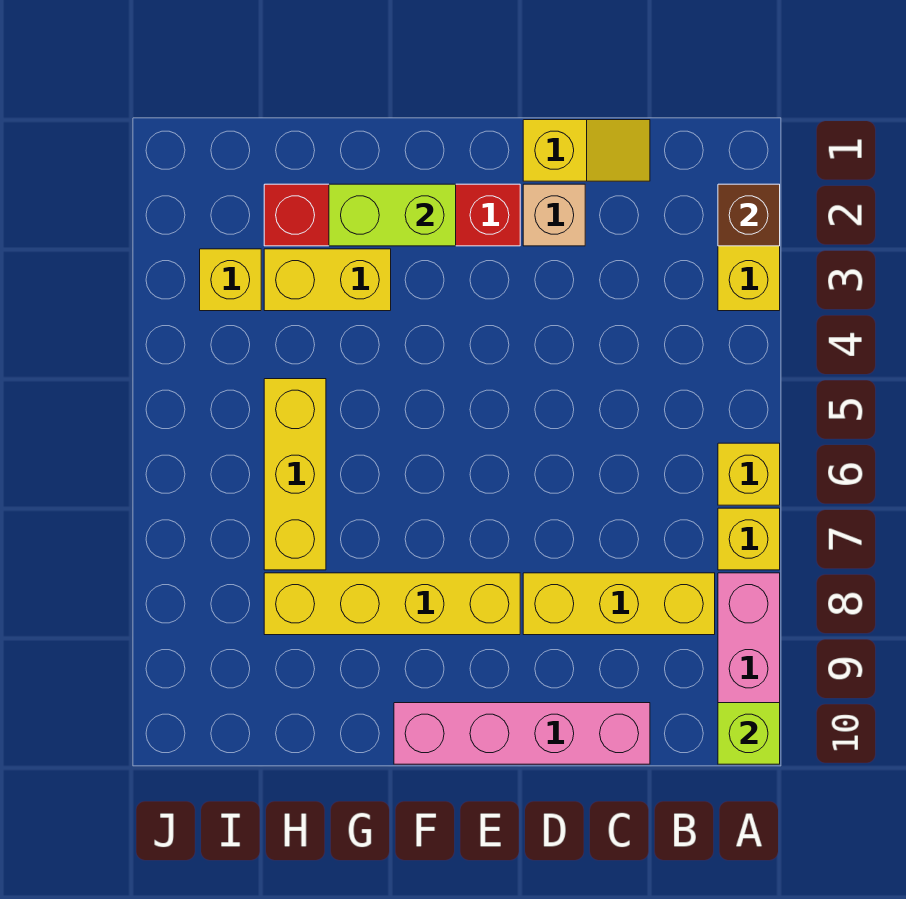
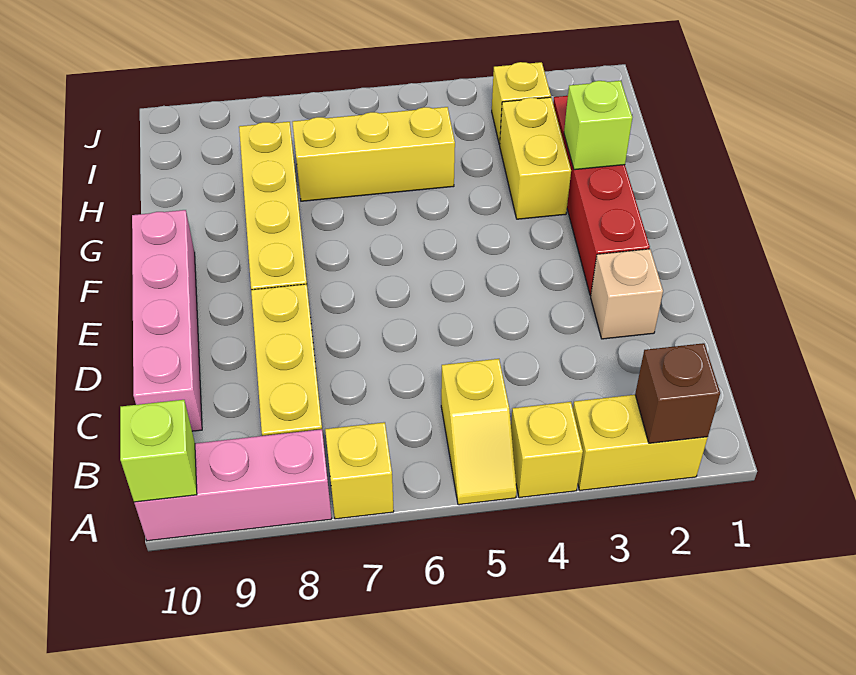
yellow 1x1 brick [718,443,780,505] -> yellow 1x1 brick moved to [511,402,583,498]
yellow 1x2 slope [523,120,650,181] -> yellow 1x2 slope moved to [441,359,517,505]
lime 1x2 brick [329,184,456,246] -> lime 1x1 brick [564,81,633,170]

